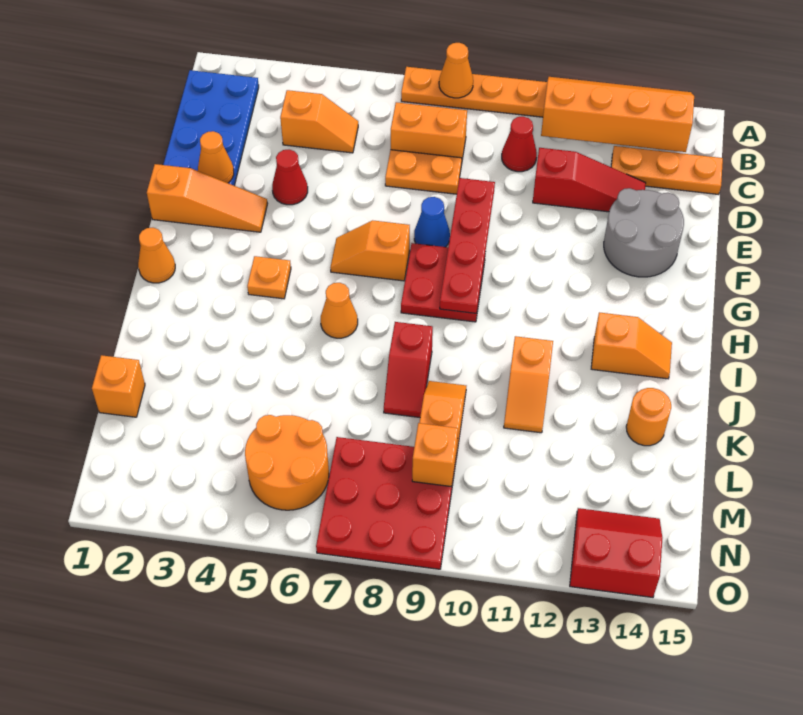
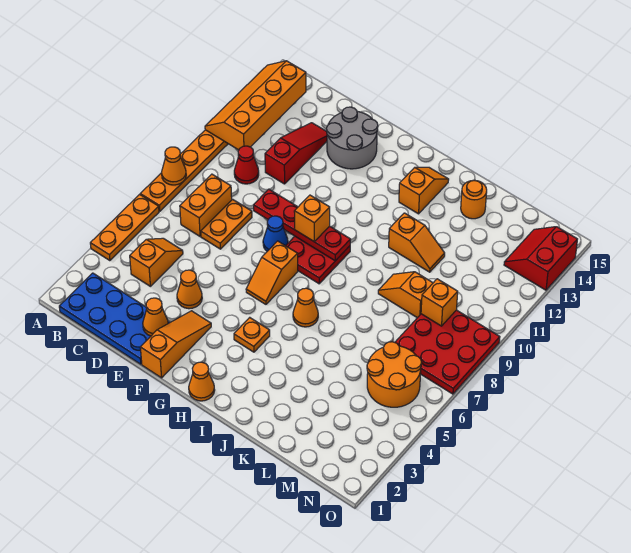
orange 1x3 plate [611,146,723,195] -> orange 1x3 plate moved to [90,194,159,261]
red 1x1 cone [272,150,308,205] -> orange 1x1 cone [177,270,202,309]
red 1x2 slope [384,322,433,417] -> none
orange 1x1 brick [92,355,145,417] -> orange 1x1 brick moved to [294,195,330,241]

